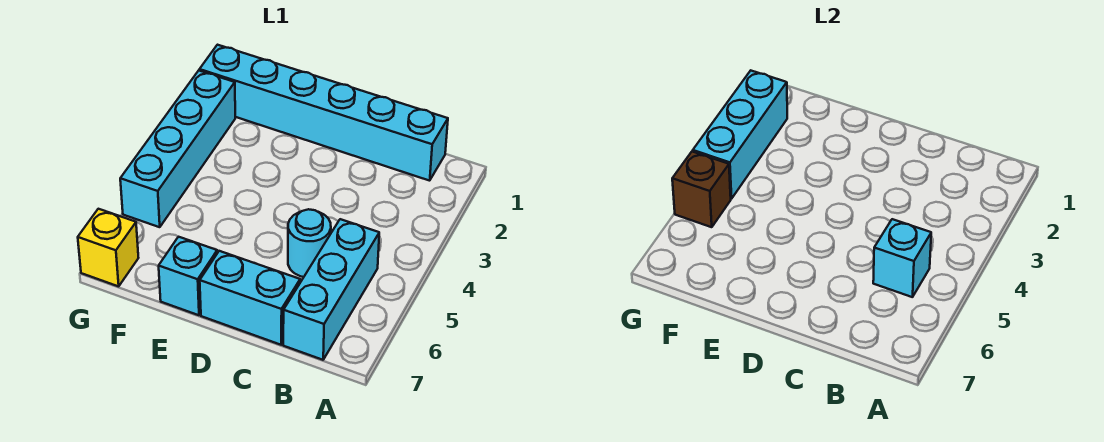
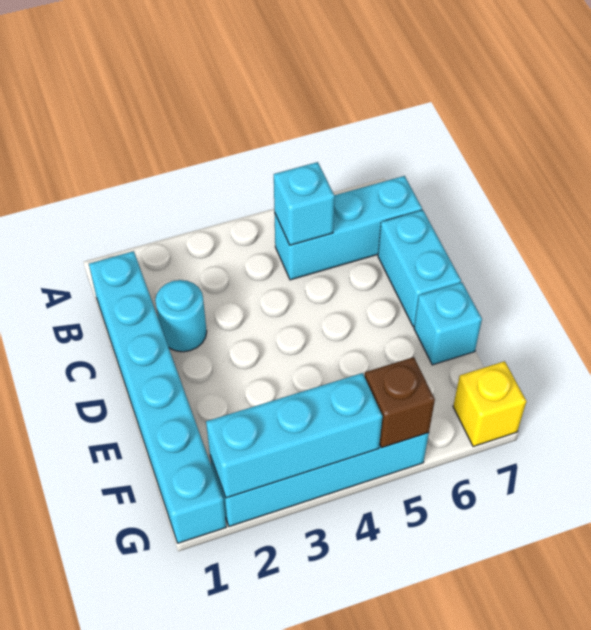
cyan 1x1 round brick [288,209,331,277] -> cyan 1x1 round brick moved to [155,280,207,352]

